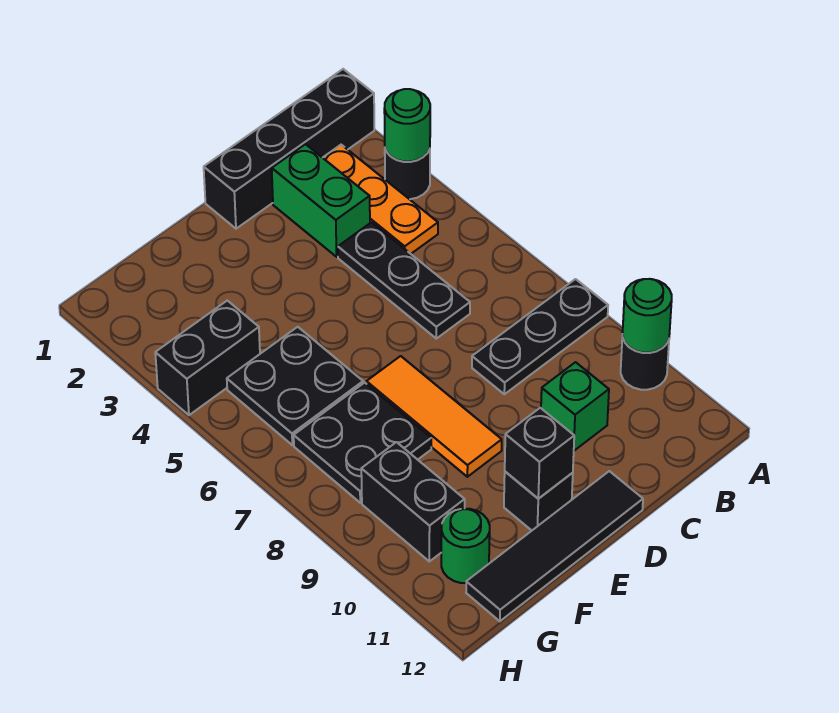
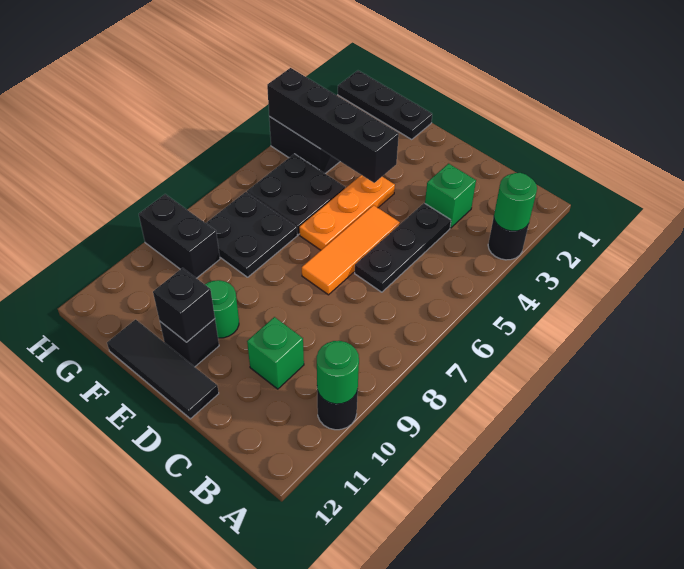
black 1x4 brick [204,69,374,229] -> black 1x4 brick moved to [267,68,399,183]
black 1x3 plate [472,279,608,394] -> black 1x3 plate moved to [338,71,432,140]
orange 1x3 plate [323,145,438,254] -> orange 1x3 plate moved to [299,175,395,250]
green 1x2 brick [272,144,370,257] -> green 1x1 brick [425,163,476,228]
black 1x4 tile [466,471,643,621] -> black 1x3 tile [107,320,219,419]
orange 1x3 tile [366,356,502,477] -> orange 1x3 tile moved to [302,205,400,295]
black 1x2 brick [361,442,465,561] -> black 1x2 brick turned to [139,194,220,278]
green 1x1 round brick [441,509,490,583] -> green 1x1 round brick moved to [205,280,239,338]

